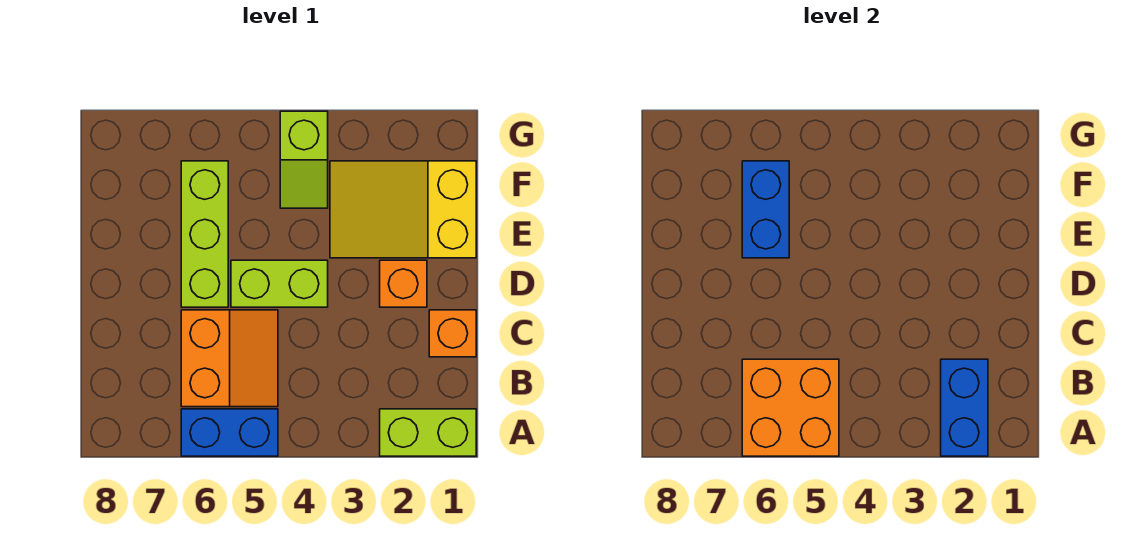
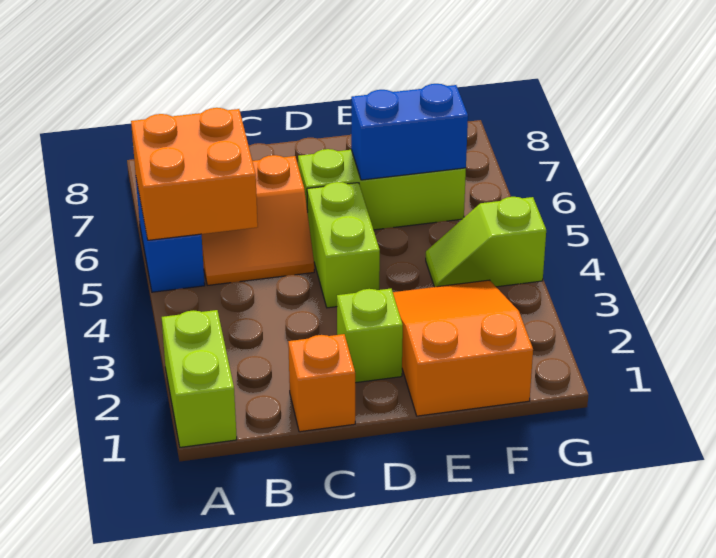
blue 1x2 brick [941,359,988,456] -> none
orange 1x1 brick [380,260,427,307] -> lime 1x1 brick [337,289,403,383]
yellow 2x3 slope [330,161,476,258] -> orange 2x3 slope [393,280,533,416]

